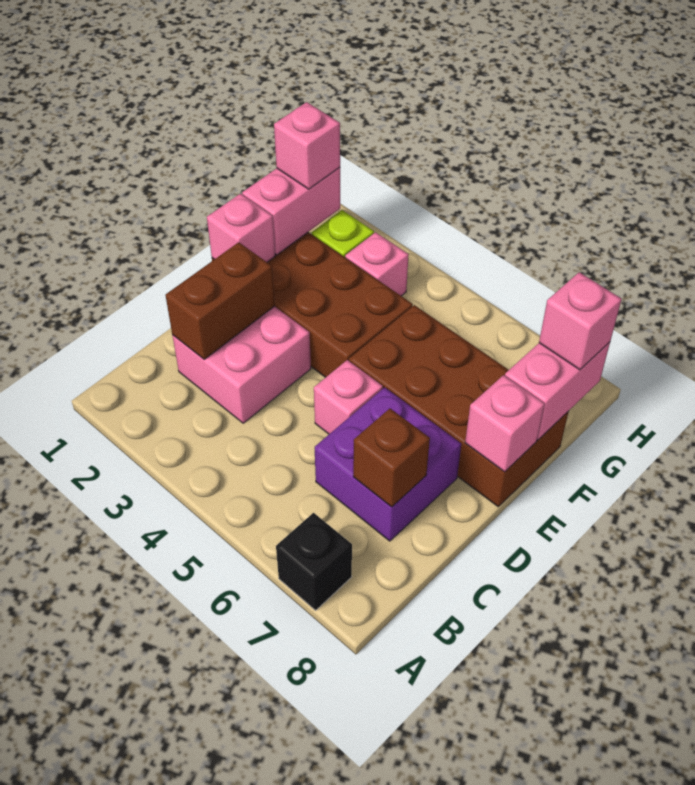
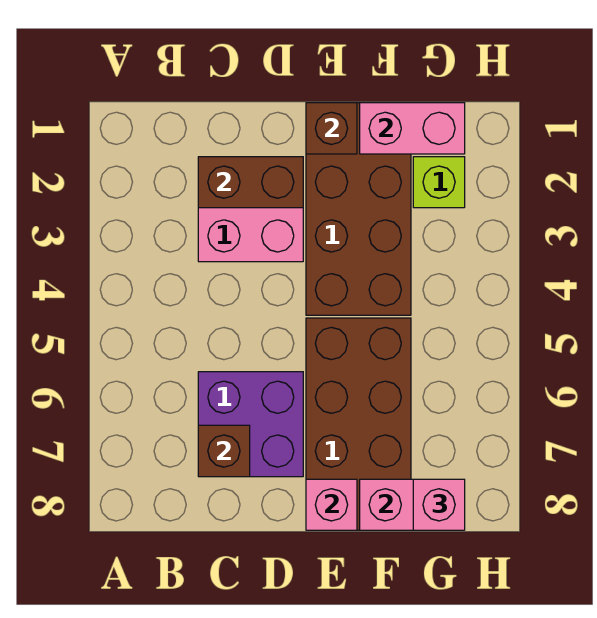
black 1x1 brick [276,513,352,610] -> none
pink 1x1 brick [314,360,383,434] -> none
pink 1x1 brick [207,194,275,262] -> brown 1x1 brick [306,103,357,154]
pink 1x1 brick [274,102,340,189] -> none
pink 1x1 brick [345,232,409,296] -> none

